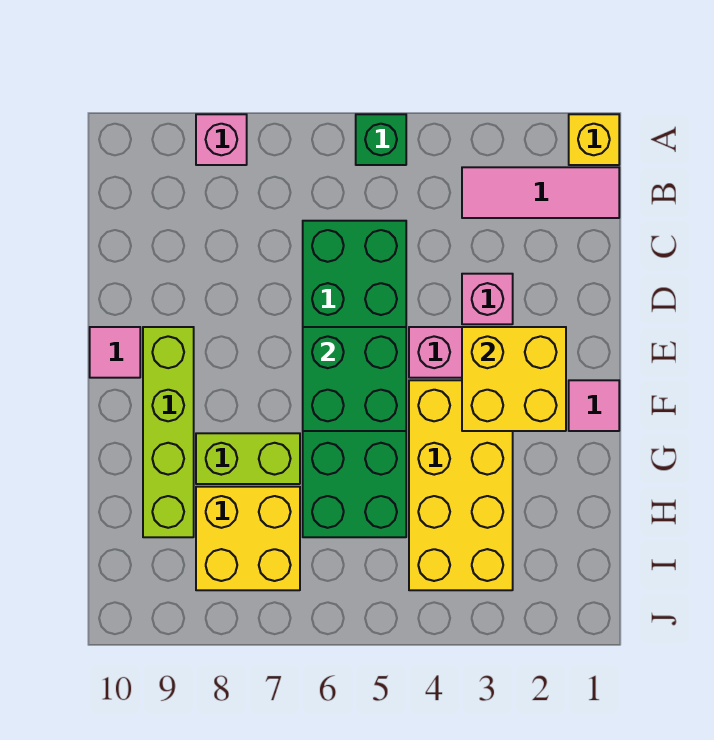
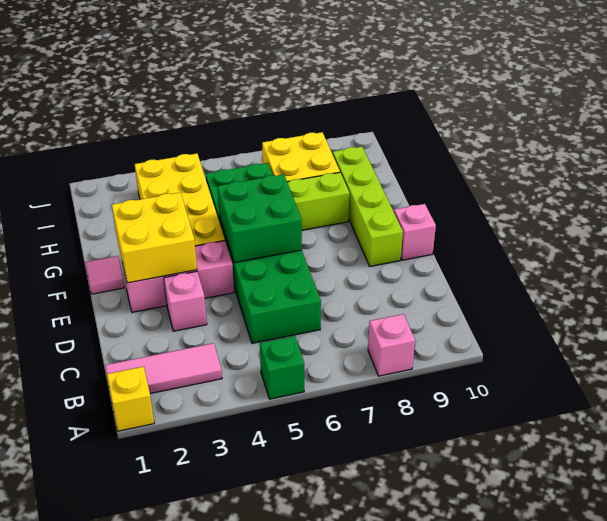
pink 1x1 tile [90,327,140,378] -> pink 1x1 brick [394,204,436,260]

